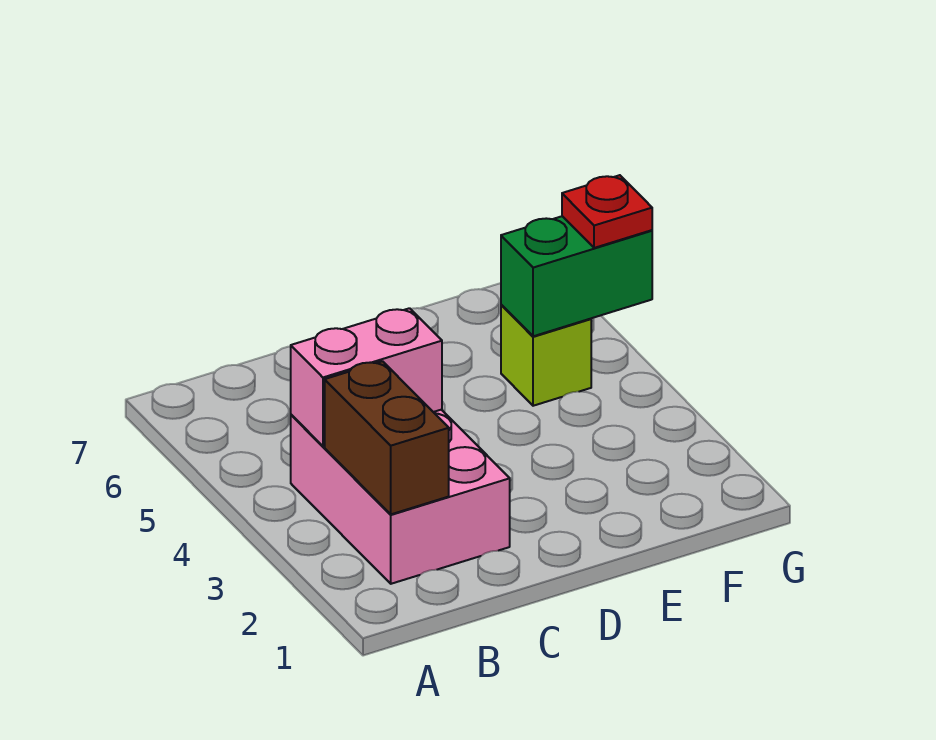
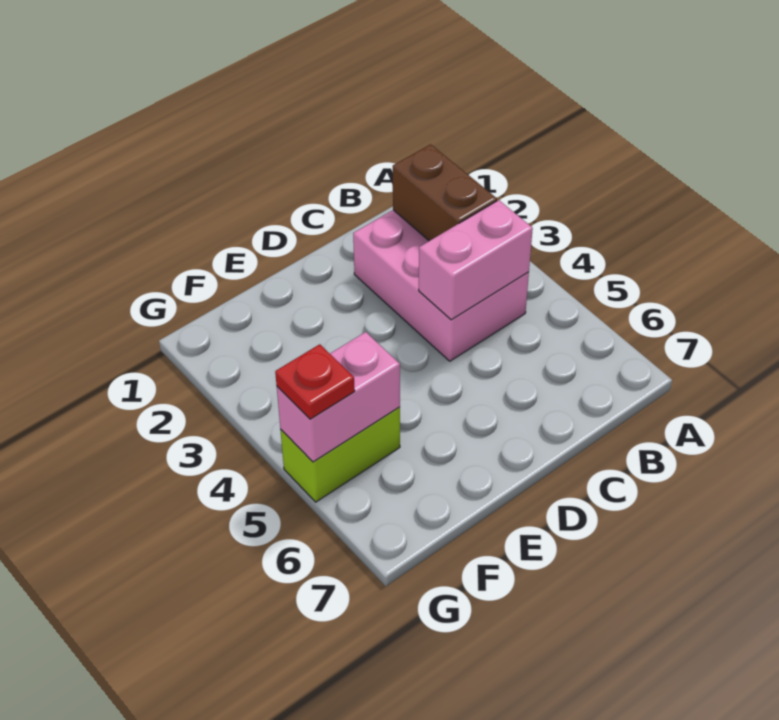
lime 1x1 brick [501,305,591,406] -> lime 1x2 brick [280,407,400,502]
green 1x2 brick [501,216,652,336] -> pink 1x2 brick [277,332,400,462]

